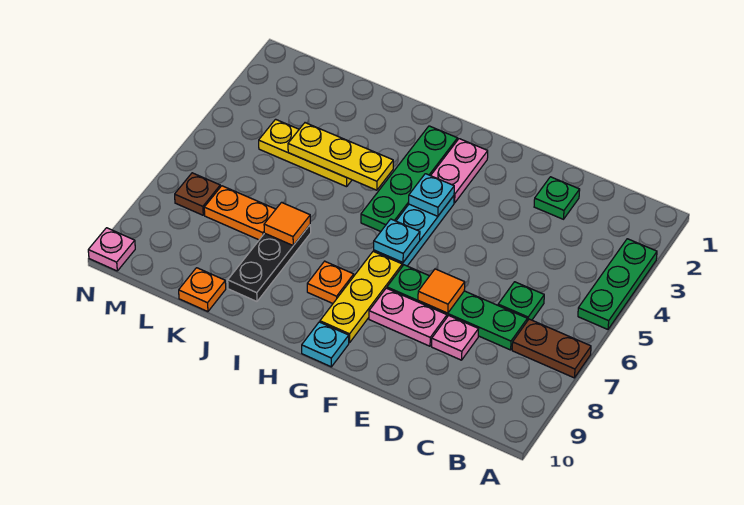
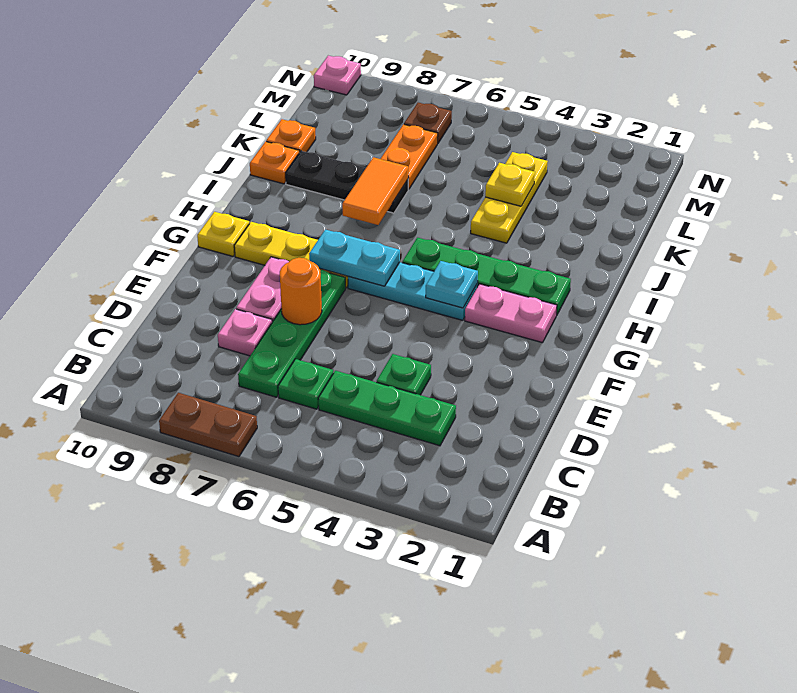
green 1x3 plate [578,239,657,329] -> green 1x3 plate moved to [318,371,456,446]
brown 1x2 plate [512,319,591,378] -> brown 1x2 plate turned to [159,393,257,457]
green 1x1 plate [534,177,580,219] -> green 1x1 plate moved to [377,354,431,395]
orange 1x1 tile [418,269,465,313] -> orange 1x1 round brick [280,258,322,325]
cyan 1x1 plate [374,219,420,262] -> cyan 1x2 plate [309,230,400,286]
cyan 1x1 plate [302,322,349,367] -> yellow 1x1 plate [197,212,249,256]
orange 1x1 plate [307,261,354,303] -> orange 1x1 plate moved to [250,142,299,184]
yellow 1x3 plate [288,123,393,190] -> yellow 1x1 plate [485,163,535,206]
orange 1x1 tile [264,202,310,245] -> orange 1x2 tile [342,157,408,225]

